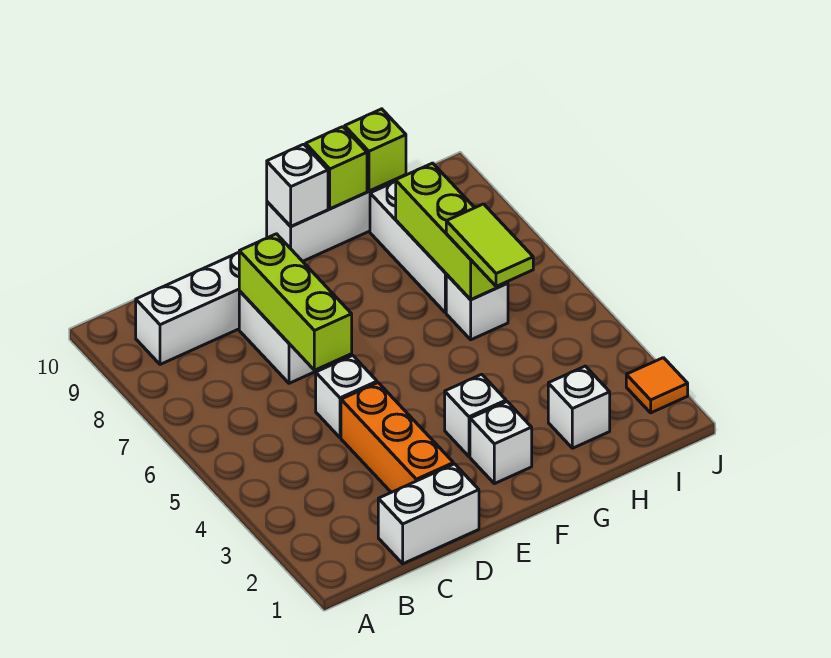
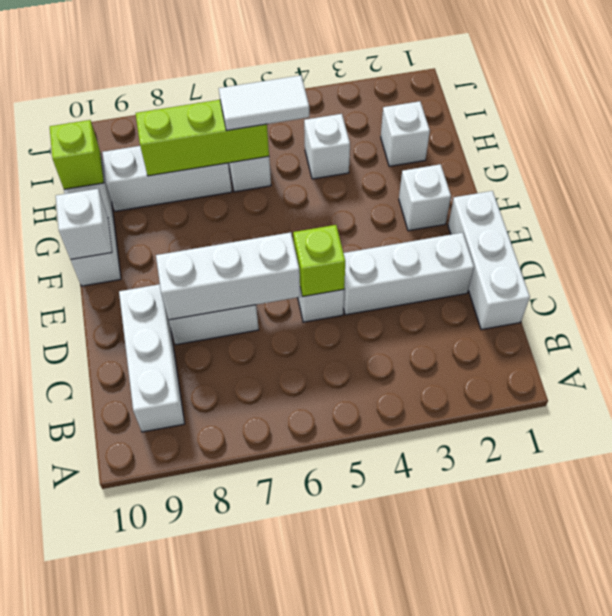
white 1x2 brick [378,464,479,564] -> white 1x3 brick [448,191,530,330]
orange 1x3 brick [341,383,453,492] -> white 1x3 brick [343,233,474,315]
lime 1x3 brick [239,234,352,370] -> white 1x3 brick [156,232,300,320]
white 1x1 brick [445,374,506,456] -> white 1x1 brick moved to [304,114,350,179]
lime 1x1 brick [306,127,367,209] -> lime 1x1 brick moved to [293,225,345,297]
lime 1x2 tile [446,204,533,286] -> white 1x2 tile [219,75,309,130]
orange 1x1 tile [626,358,688,413] -> none

